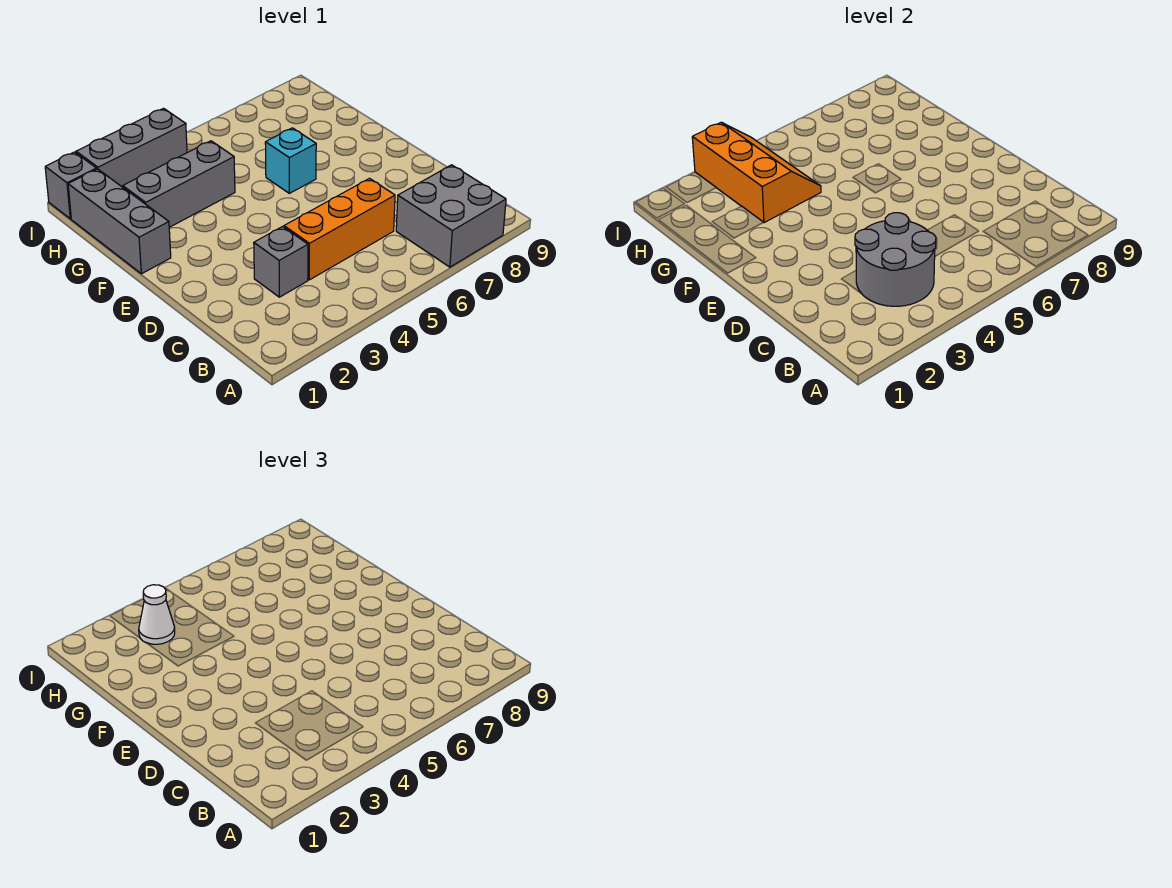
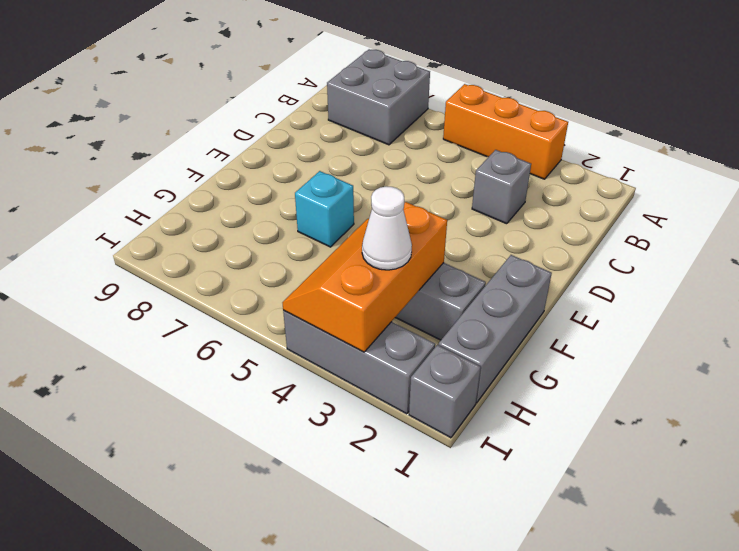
grey 2x2 round brick [855,213,936,306] -> none
orange 1x3 brick [284,178,395,280] -> orange 1x3 brick moved to [443,84,568,179]

